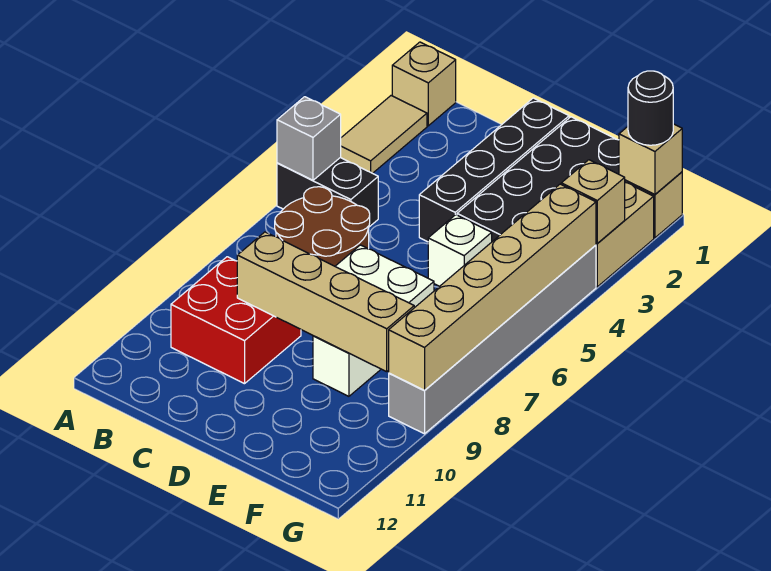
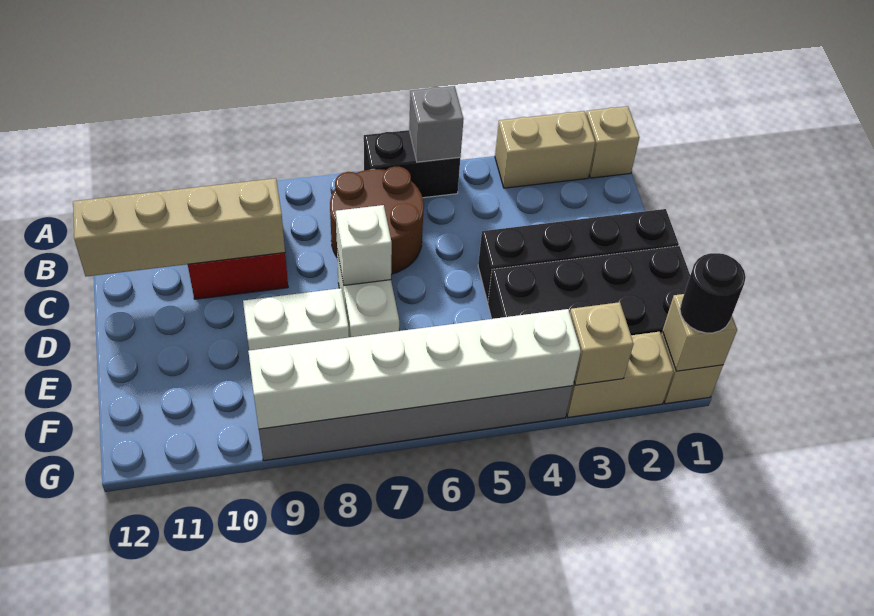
tan 1x2 tile [340,96,427,173] -> tan 1x2 brick [495,111,595,188]
black 1x2 brick [277,158,378,227] -> black 1x2 brick turned to [364,130,460,198]
tan 1x4 brick [237,232,414,372] -> tan 1x4 brick turned to [73,178,285,276]
white 1x1 brick [428,215,492,286] -> white 1x1 brick moved to [336,205,392,285]
tan 1x6 brick [389,184,596,391] -> white 1x6 brick [248,309,581,429]

